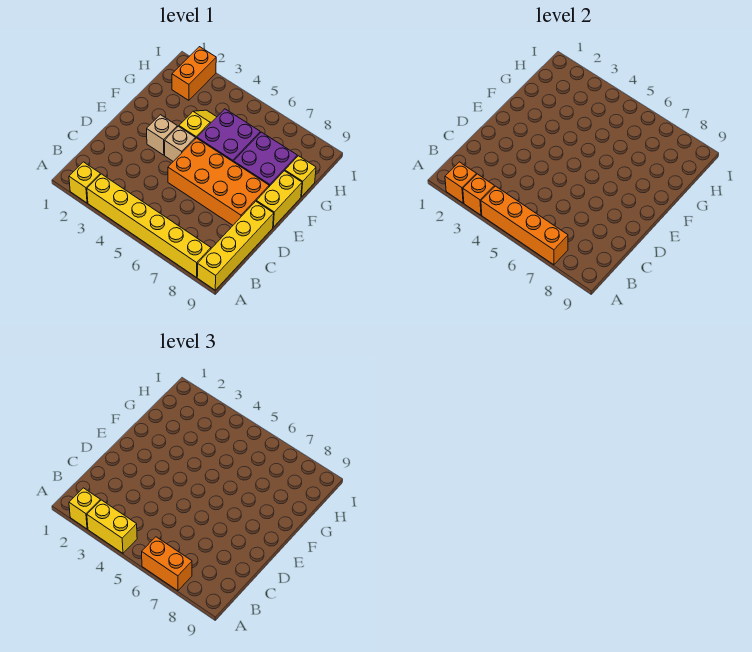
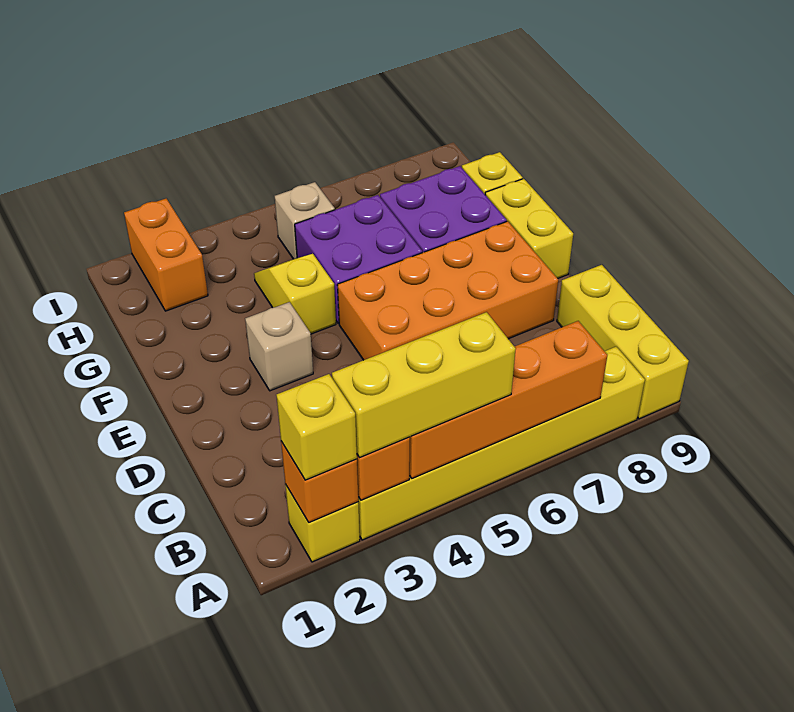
yellow 1x2 brick [87,500,137,553] -> yellow 1x3 brick [332,312,516,458]
orange 1x2 brick [142,537,192,591] -> none
yellow 1x4 brick [197,201,274,290] -> yellow 1x3 brick [557,265,689,419]
tan 1x1 brick [164,126,195,161] -> tan 1x1 brick moved to [275,182,335,259]

